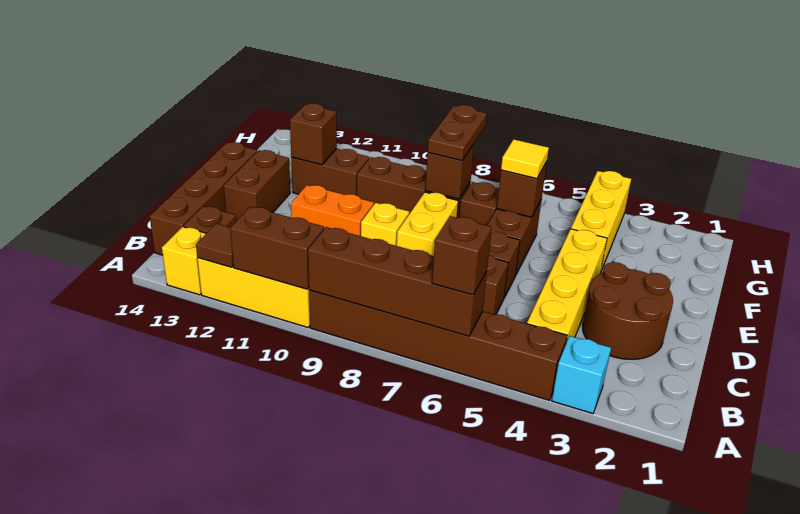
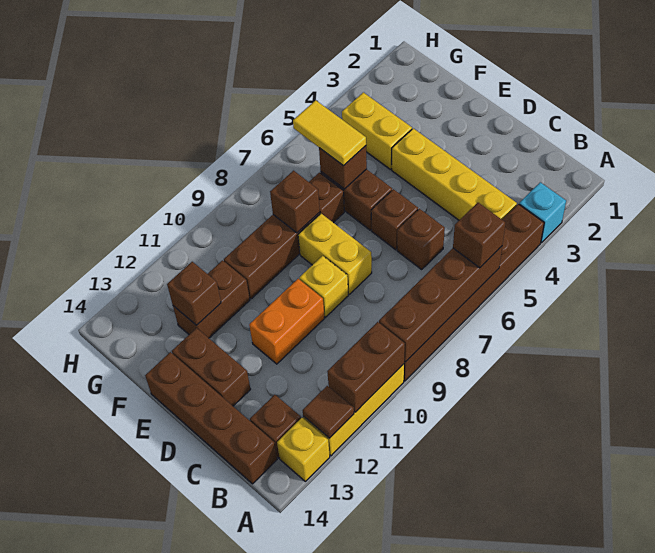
brown 2x2 round brick [583,262,673,359] -> none
yellow 1x3 brick [571,171,631,271] -> yellow 1x2 brick [342,92,412,169]
yellow 1x1 tile [501,139,549,179] -> yellow 1x2 tile [293,100,366,166]
brown 1x2 plate [428,105,487,161] -> none

